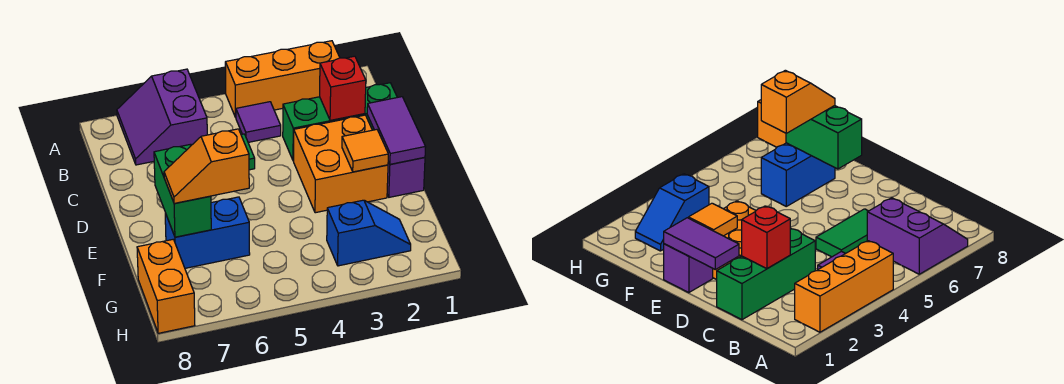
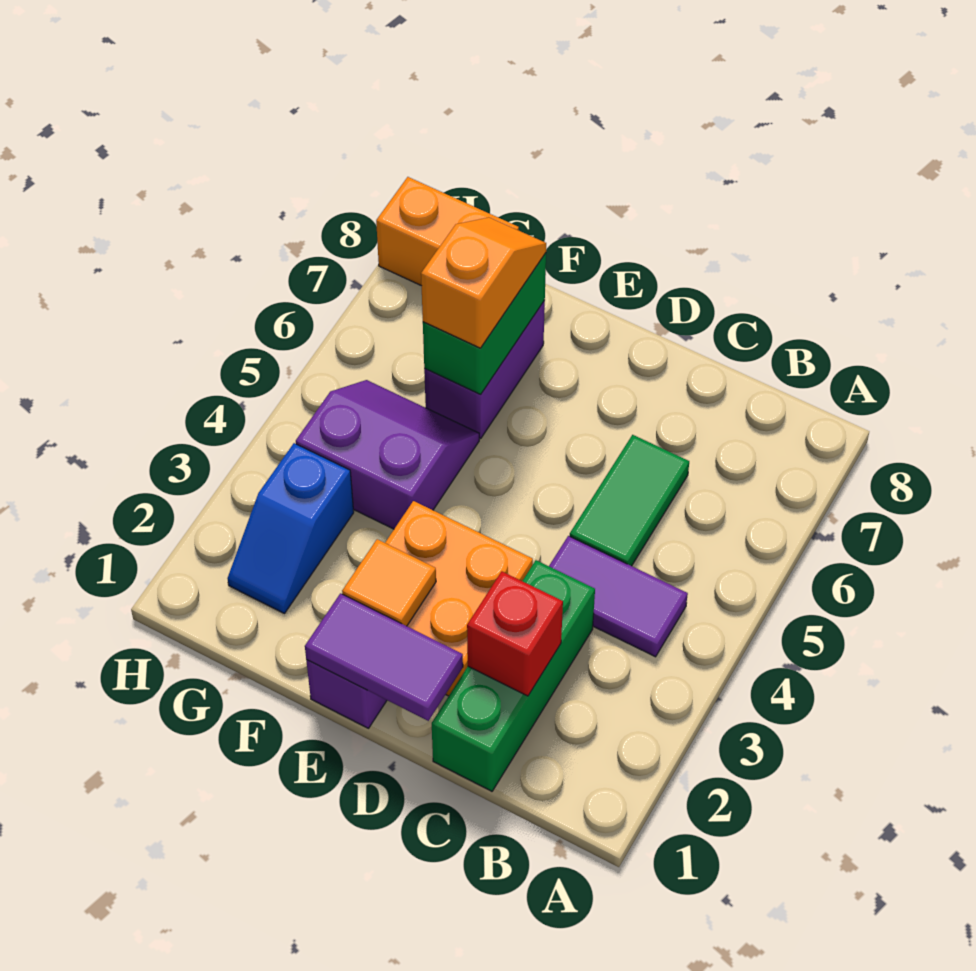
orange 1x3 brick [225,41,340,117] -> none
purple 2x2 slope [117,69,207,165] -> purple 2x2 slope moved to [296,380,479,529]
purple 1x1 tile [236,102,281,142] -> purple 1x2 tile [549,536,688,657]
green 1x2 brick [154,145,211,237] -> green 1x2 brick turned to [423,253,546,394]
blue 1x2 brick [165,197,250,268] -> purple 1x2 brick [424,301,545,439]

